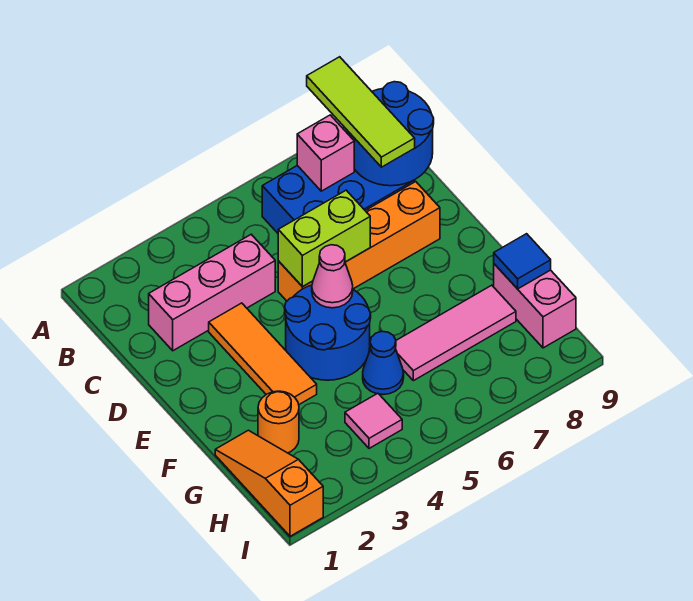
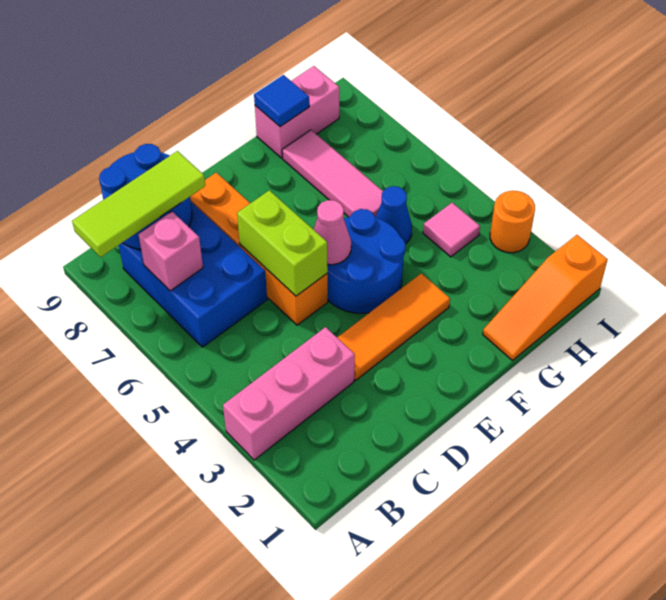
pink 1x3 brick [149,234,275,351] -> pink 1x3 brick turned to [223,327,355,460]
orange 1x1 round brick [258,391,299,453] -> orange 1x1 round brick moved to [490,191,535,253]

